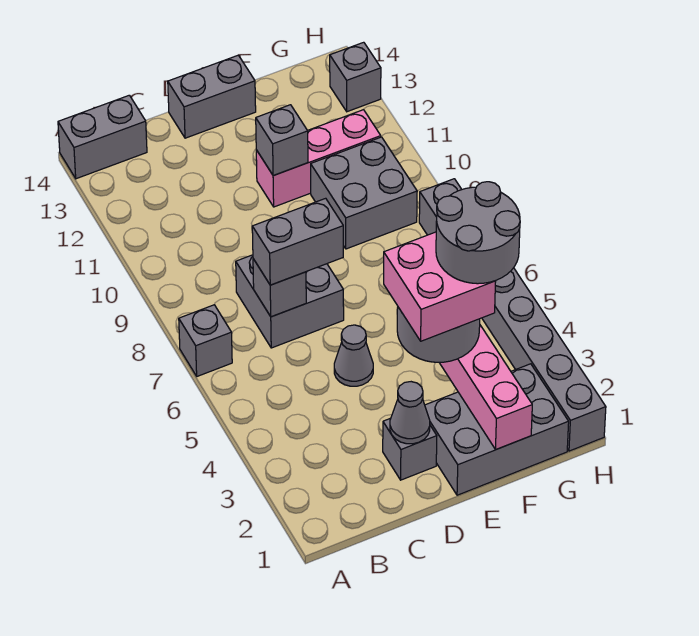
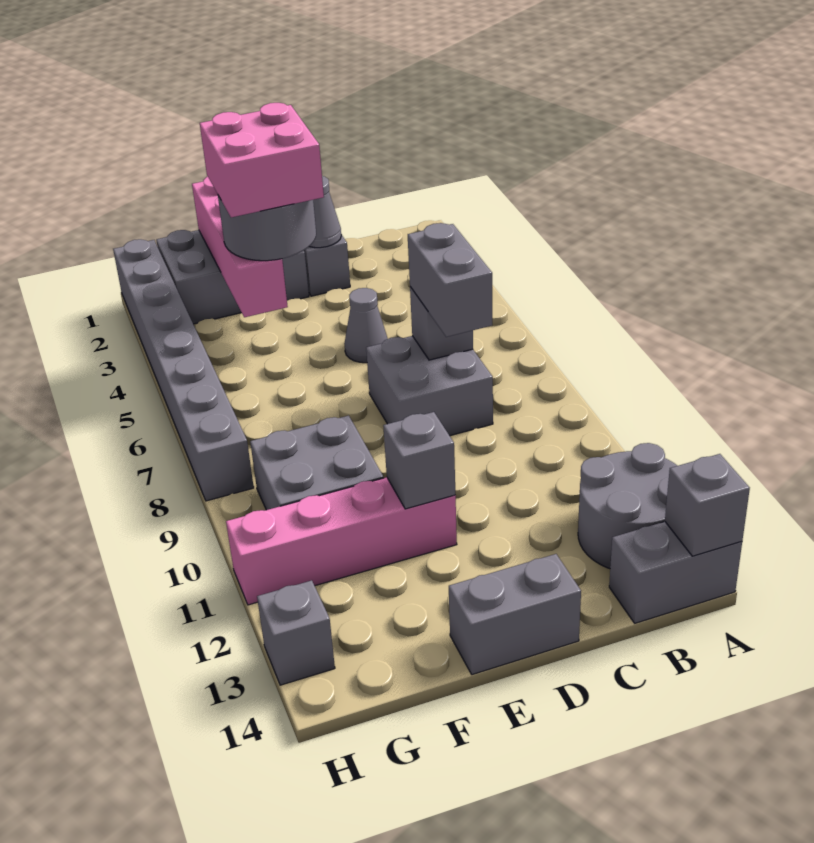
grey 1x1 brick [179,305,232,376] -> grey 1x1 brick moved to [665,454,750,556]
grey 1x2 brick [252,198,343,285] -> grey 1x2 brick turned to [408,223,492,337]
pink 1x3 brick [256,110,381,207] -> pink 1x4 brick [226,477,457,605]
grey 2x2 round brick [436,182,520,284] -> grey 2x2 round brick moved to [578,443,677,569]

